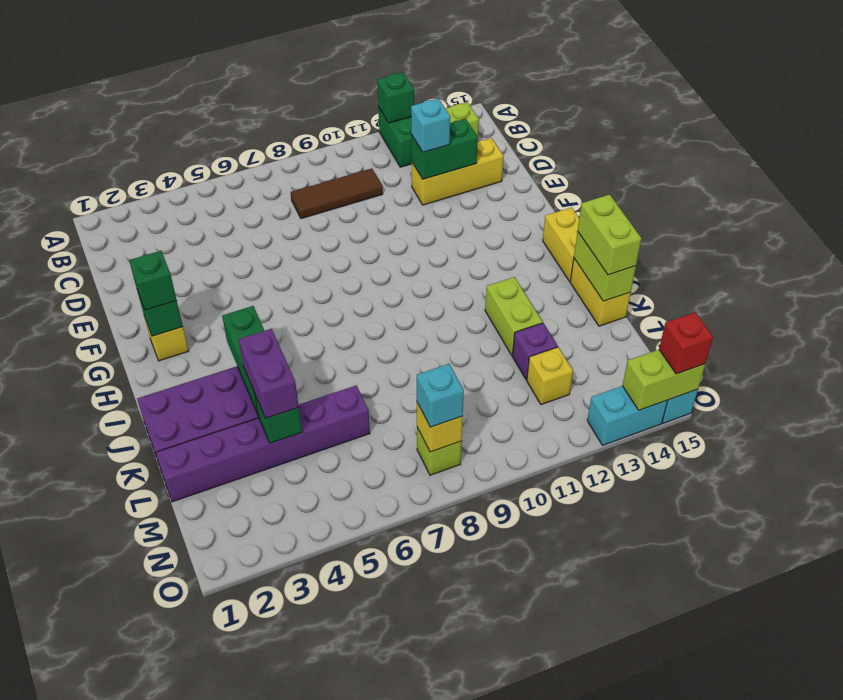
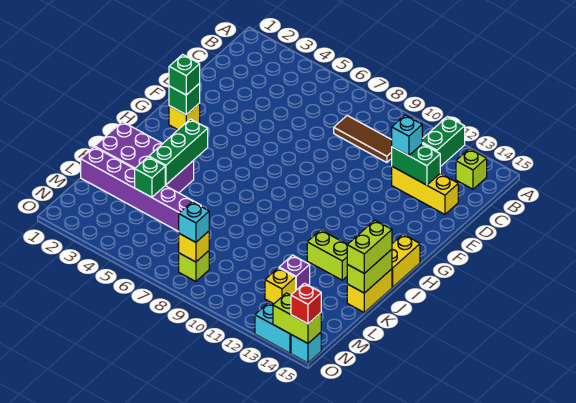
green 1x1 brick [378,72,414,123] -> none
lime 1x2 brick [485,277,543,356] -> lime 1x2 brick turned to [307,230,347,280]
purple 1x2 brick [238,329,299,418] -> none

